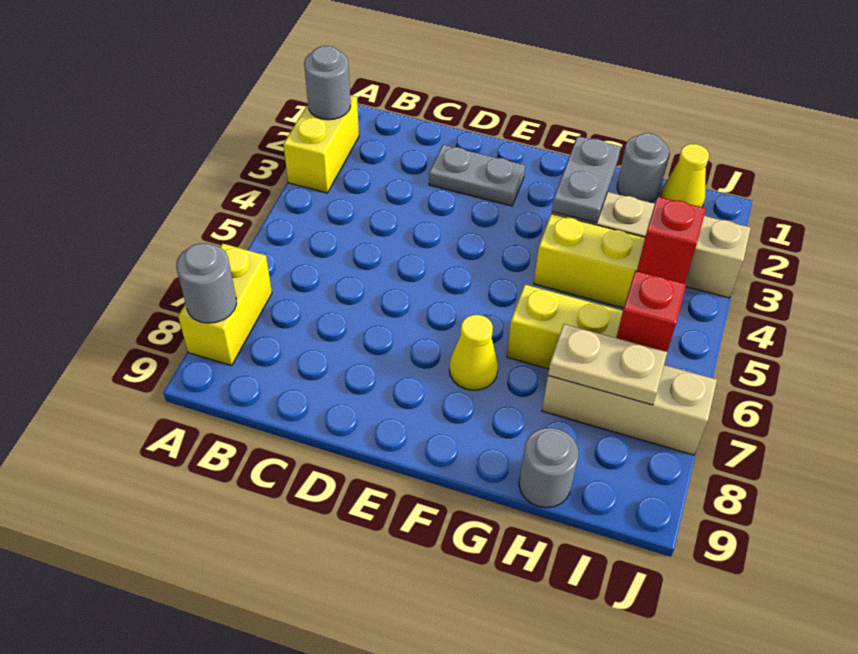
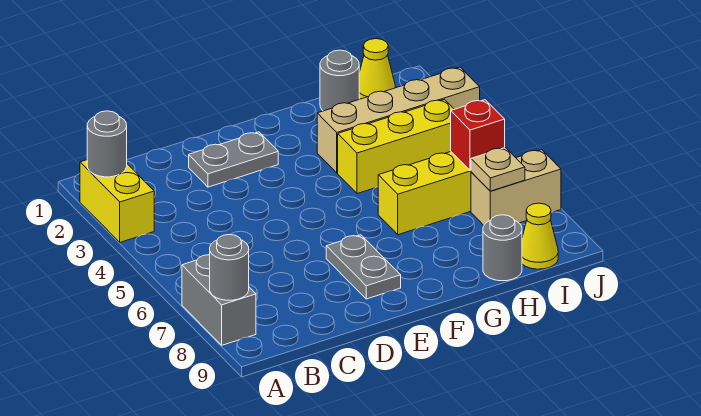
yellow 1x2 brick [178,243,272,365] -> grey 1x2 brick [182,255,256,345]
yellow 1x1 cone [449,315,498,390] -> yellow 1x1 cone moved to [522,203,558,269]
grey 1x2 plate [552,136,621,223] -> grey 1x2 plate moved to [326,235,401,299]
tan 1x3 brick [542,365,717,455] -> tan 1x2 brick [471,150,561,225]
tan 1x2 plate [548,324,667,405] -> tan 1x1 plate [471,148,525,191]
red 1x1 brick [637,196,706,284] -> none

